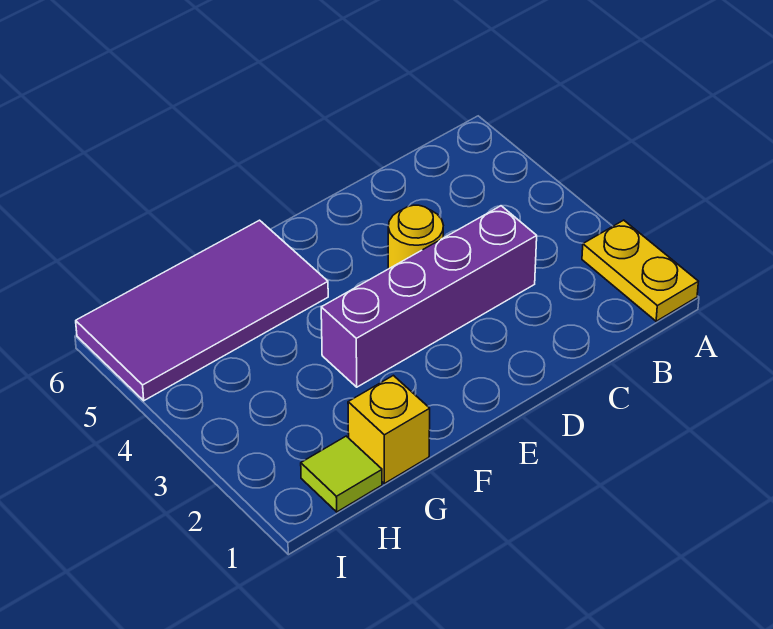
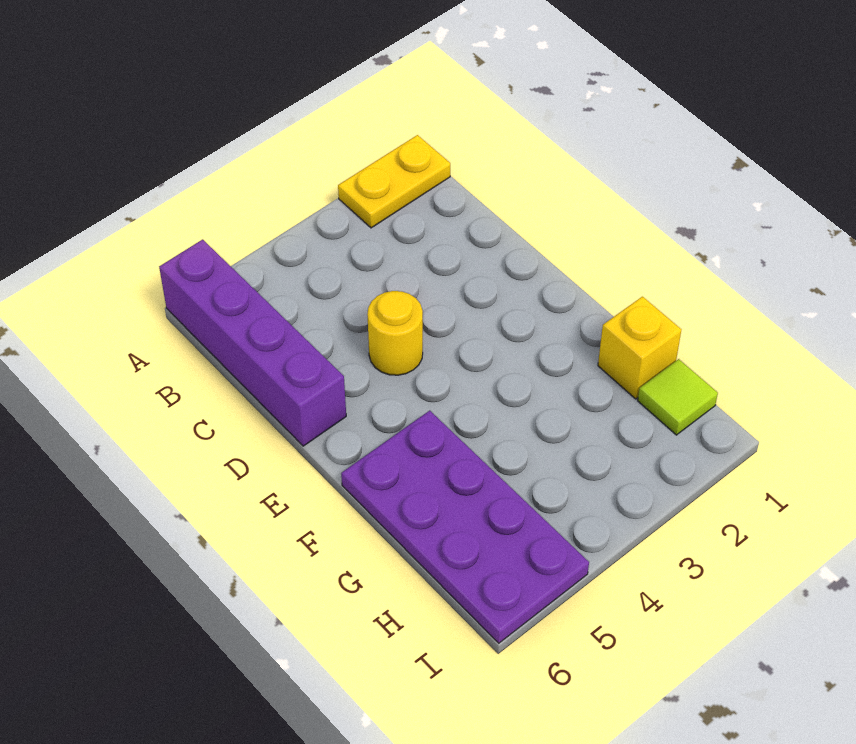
purple 1x4 brick [321,206,537,387] -> purple 1x4 brick moved to [159,239,346,446]
purple 2x4 tile [76,220,328,401] -> purple 2x4 plate [341,411,589,643]

